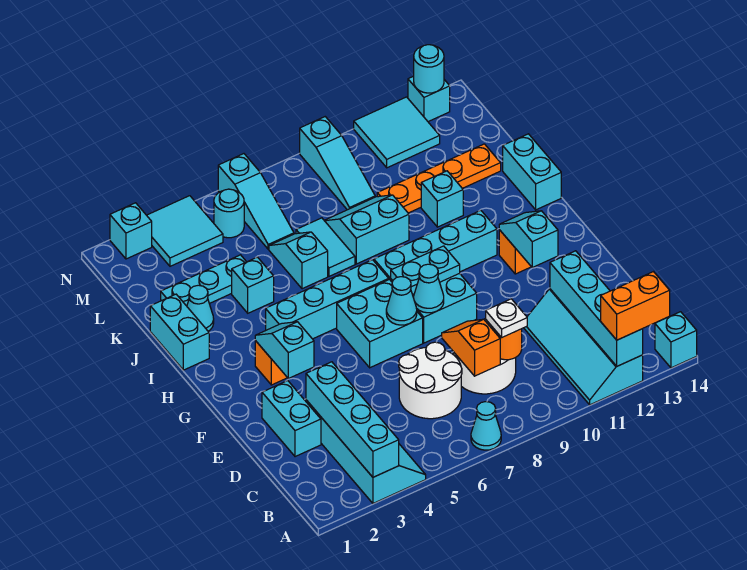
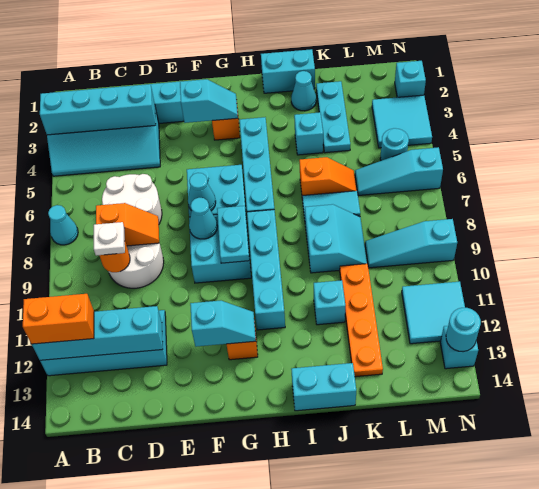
orange 1x2 brick [601,272,670,340] -> orange 1x2 brick turned to [23,294,94,344]
cyan 1x1 brick [655,312,697,368] -> none
cyan 1x2 slope [269,232,328,289] -> orange 1x2 slope [300,157,357,200]

